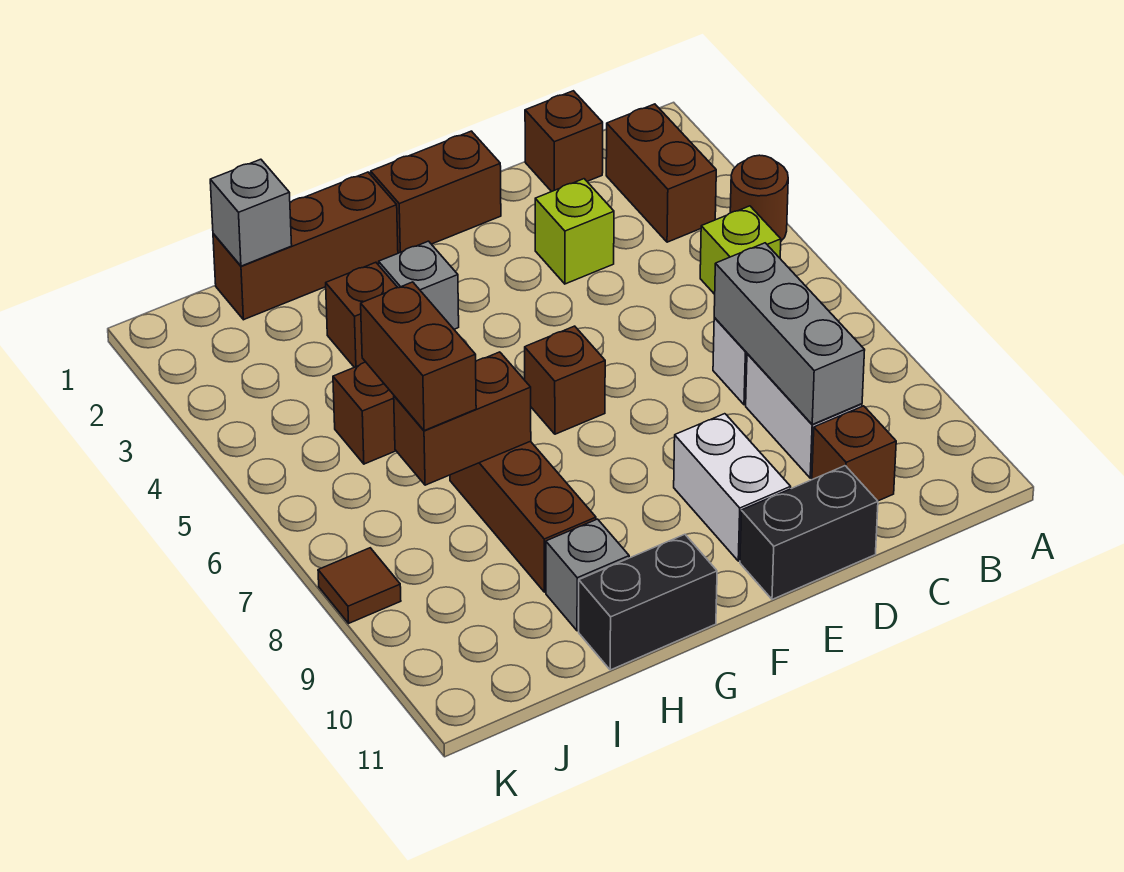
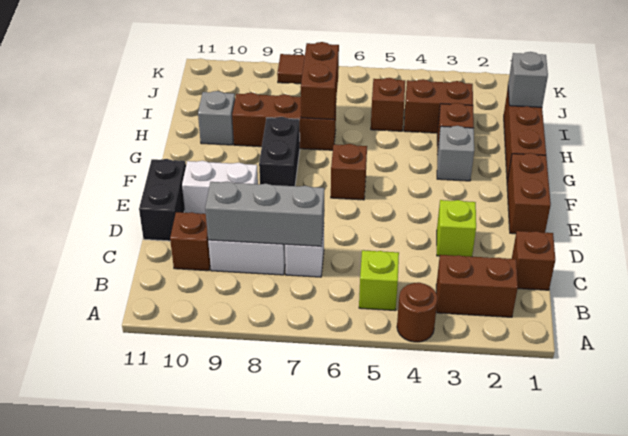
black 1x2 brick [579,534,717,670] -> black 1x2 brick moved to [259,117,300,186]
brown 1x2 brick [361,282,476,431] -> brown 1x2 brick moved to [404,79,473,133]

